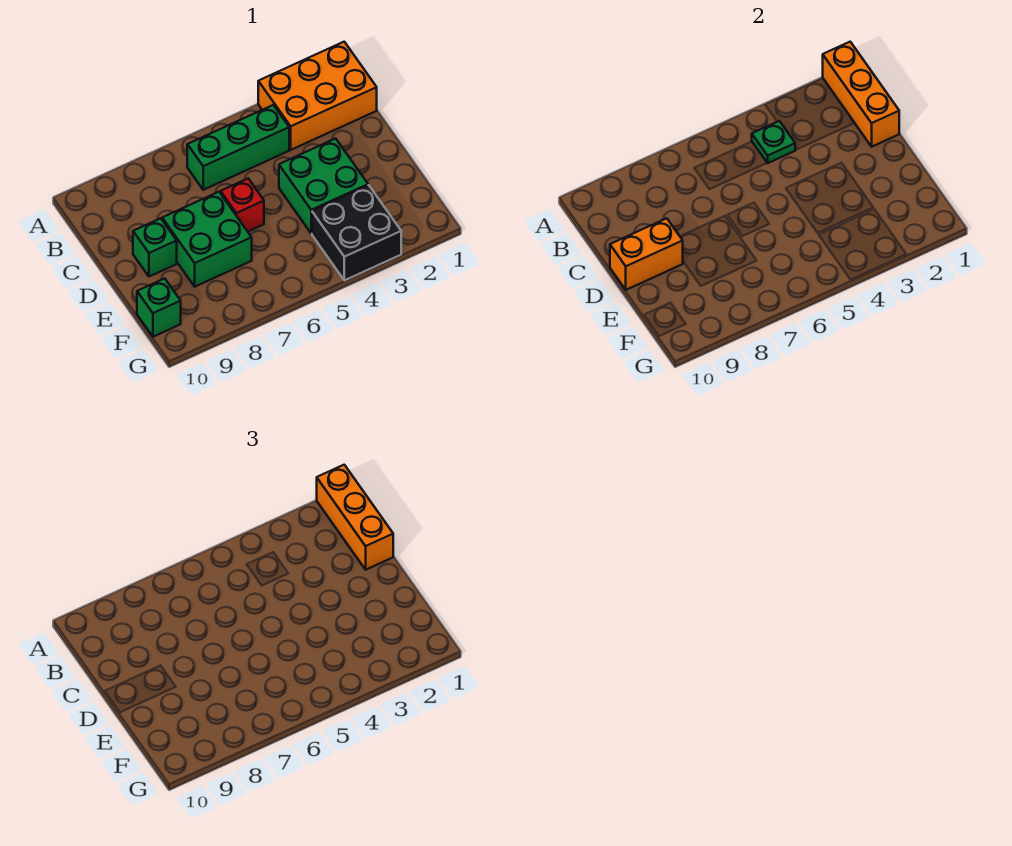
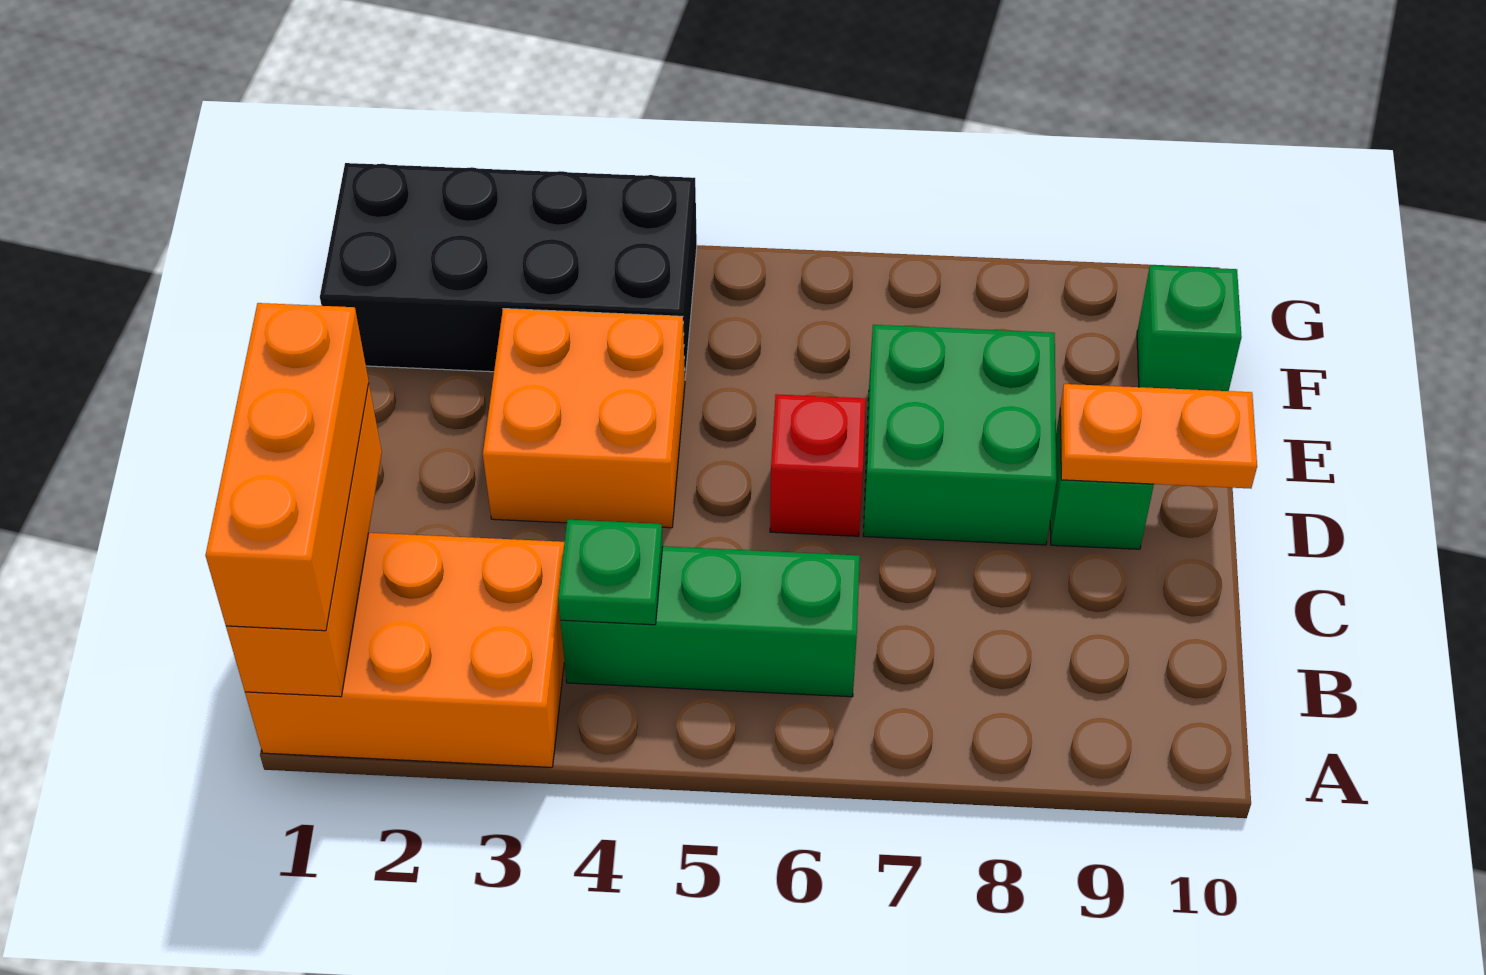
green 2x2 brick [279,138,368,233] -> orange 2x2 brick [483,309,685,528]
orange 1x2 brick [610,218,683,290] -> orange 1x2 plate [1060,384,1257,489]
black 2x2 brick [312,185,401,280] -> black 2x4 brick [320,163,697,377]

